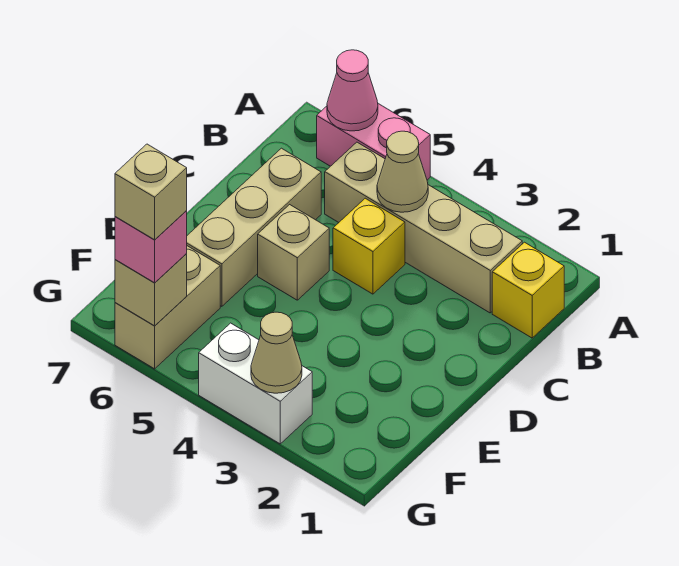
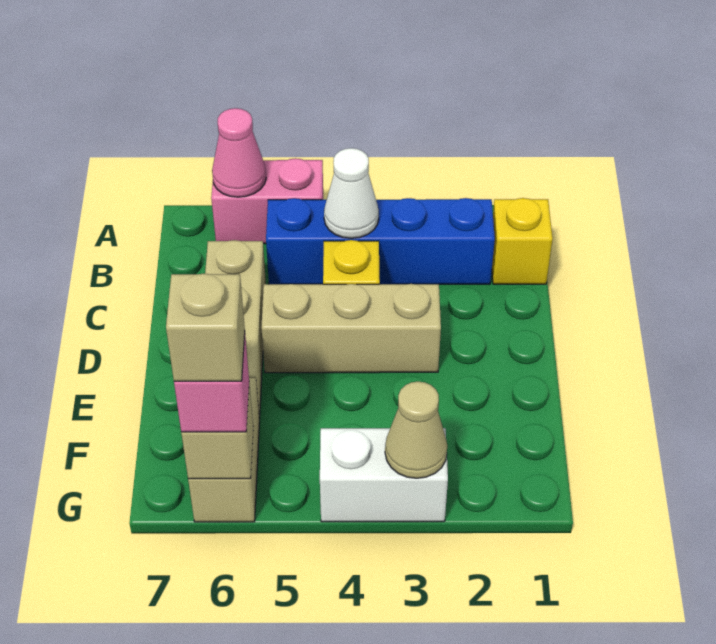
tan 1x4 brick [325,142,522,313] -> blue 1x4 brick [266,198,495,284]
tan 1x1 cone [377,131,428,212] -> white 1x1 cone [324,148,379,238]
tan 1x1 brick [258,205,329,300] -> tan 1x3 brick [261,284,441,373]

